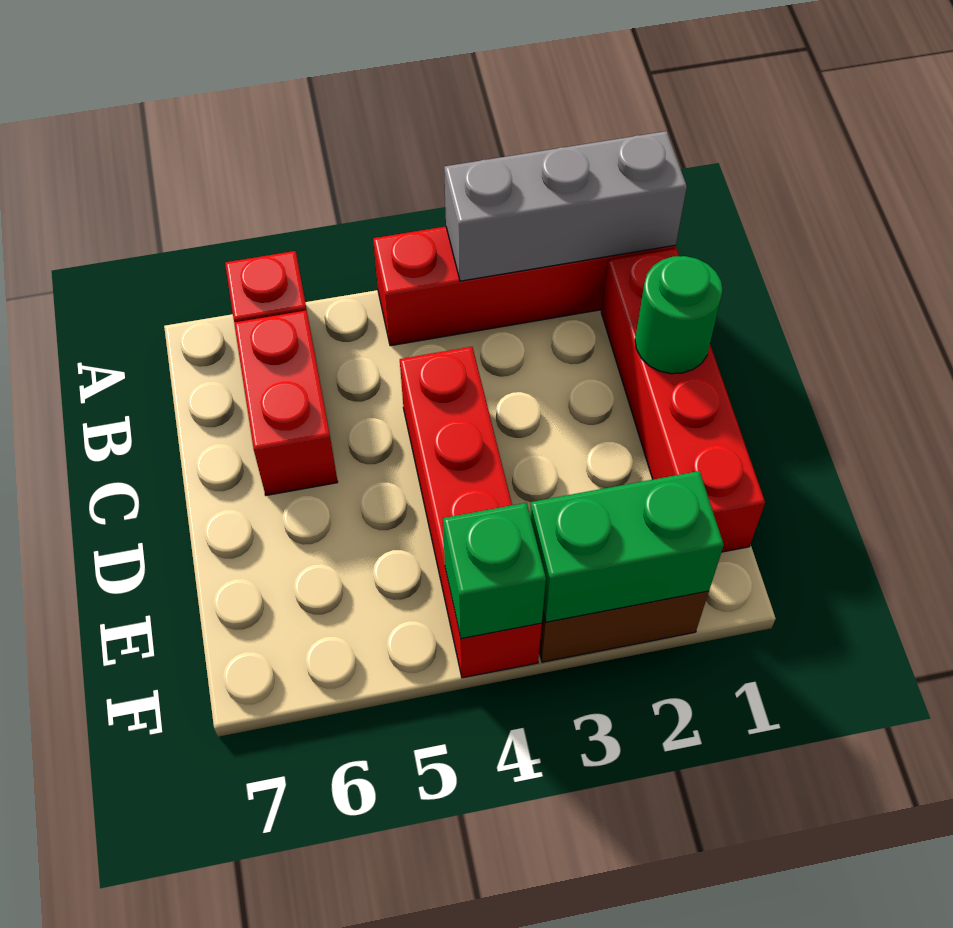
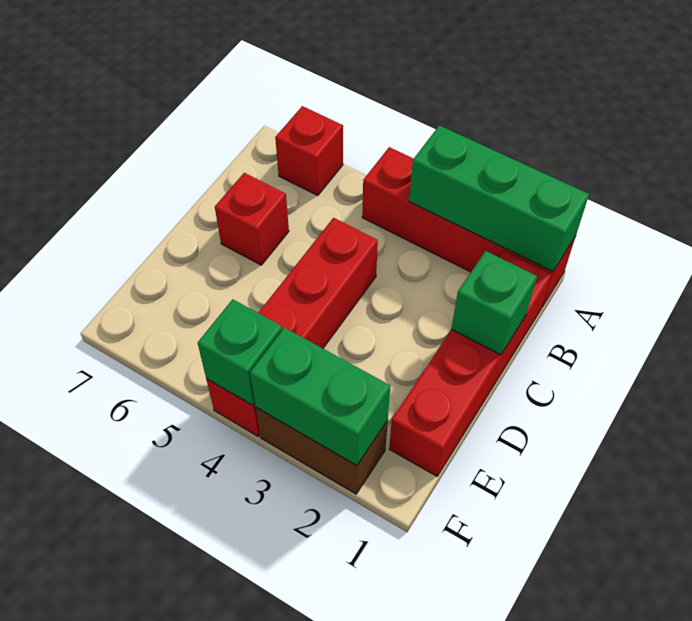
grey 1x3 brick [444,131,687,281] -> green 1x3 brick [409,125,589,271]
red 1x2 brick [234,310,338,495] -> red 1x1 brick [215,173,289,265]
green 1x1 round brick [635,256,723,374] -> green 1x1 brick [452,251,537,355]

